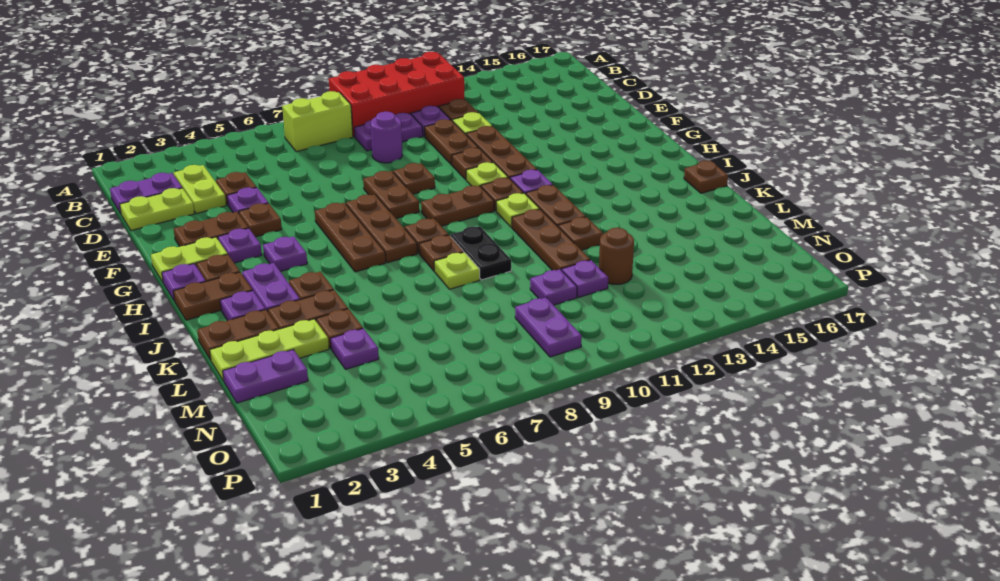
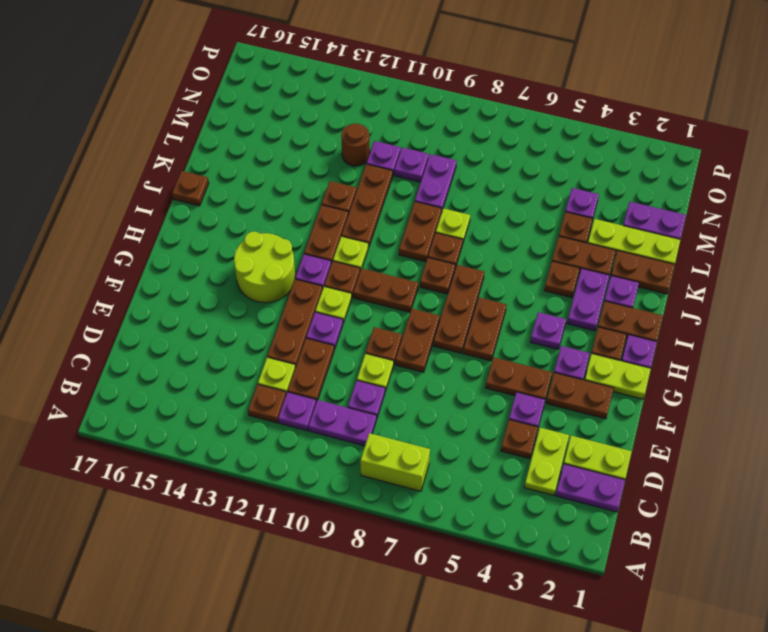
red 2x4 brick [329,52,464,137] -> none
purple 1x1 round brick [371,112,402,163] -> purple 1x1 plate [348,381,385,417]
none -> lime 1x1 plate [357,353,394,391]
brown 1x1 plate [239,203,282,237] -> brown 1x2 plate [485,357,552,399]
brown 1x1 plate [452,148,493,180] -> purple 1x1 plate [306,312,343,349]
brown 1x3 plate [315,203,386,272] -> brown 1x2 plate [463,298,507,361]
none -> lime 2x2 round brick [234,232,295,303]
black 1x2 plate [451,226,511,280] -> brown 1x2 plate [399,202,442,262]
purple 1x2 plate [515,298,582,357] -> purple 1x2 plate moved to [415,154,457,213]

